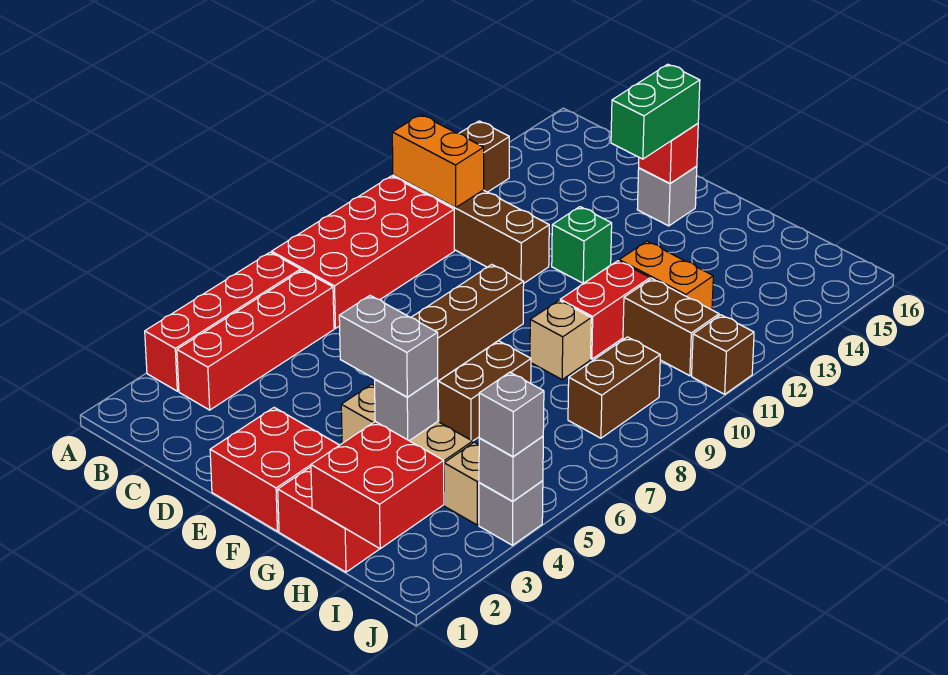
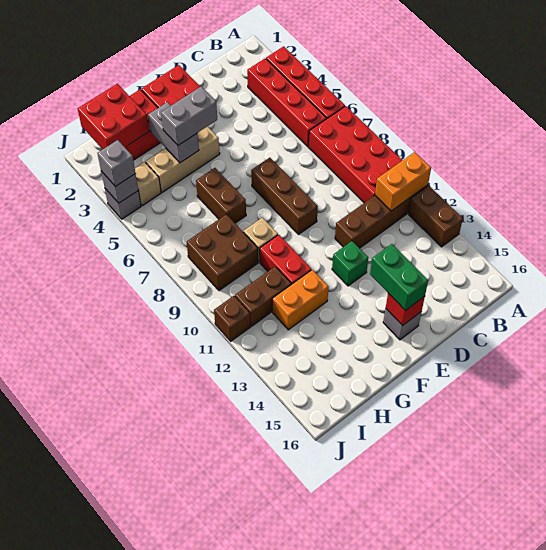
grey 1x1 brick [375,378,438,441] -> grey 1x2 brick [148,102,199,163]
brown 1x2 brick [568,337,660,438] -> brown 2x2 brick [187,214,258,291]

